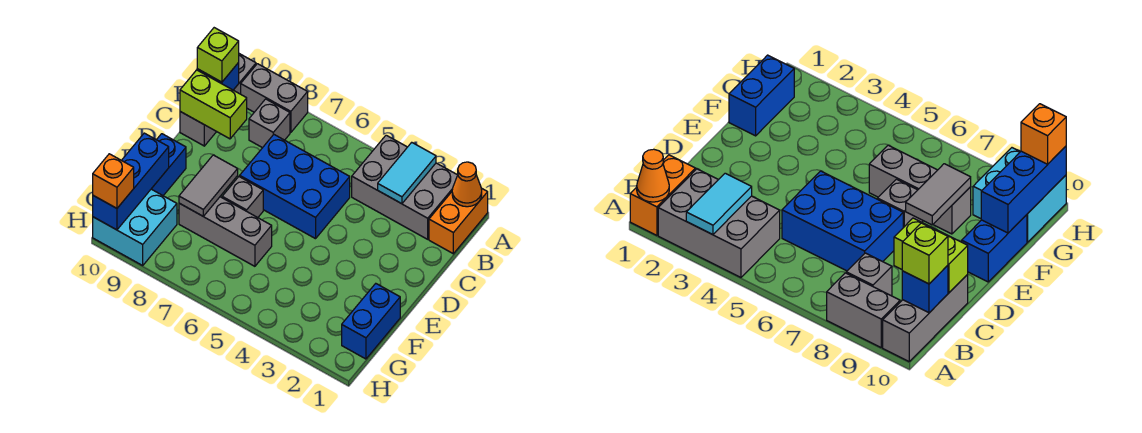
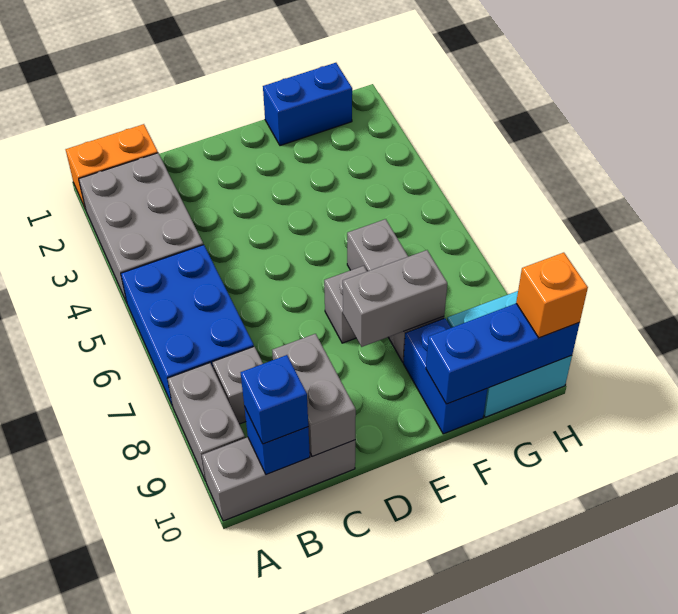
orange 1x1 cone [452,162,482,207] -> none
cyan 1x2 tile [378,142,436,204] -> none
lime 1x1 brick [197,28,239,82] -> blue 1x1 brick [241,355,308,444]
blue 2x3 brick [240,135,350,239] -> blue 2x3 brick moved to [121,245,254,406]
lime 1x2 brick [180,70,247,139] -> grey 1x2 brick [272,334,356,457]
grey 1x2 tile [179,155,238,216] -> grey 1x2 brick [343,250,447,347]
blue 1x2 brick [152,134,186,196] -> blue 1x2 brick turned to [403,318,487,434]

